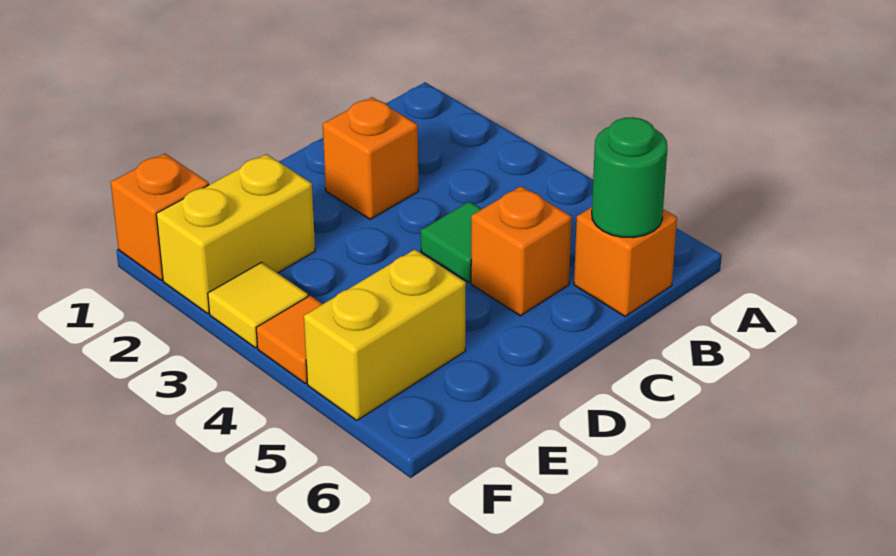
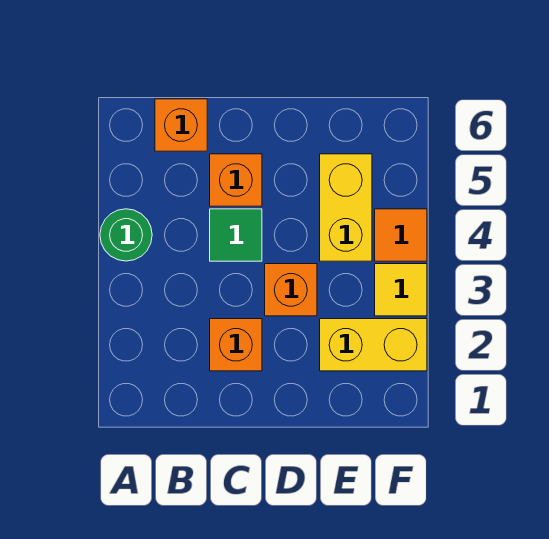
green 1x1 round brick [592,117,667,238] -> green 1x1 round brick moved to [100,209,152,261]
yellow 1x2 brick [304,250,466,420] -> yellow 1x2 brick turned to [320,154,372,261]
orange 1x1 brick [111,154,209,280] -> orange 1x1 brick moved to [265,264,317,316]

